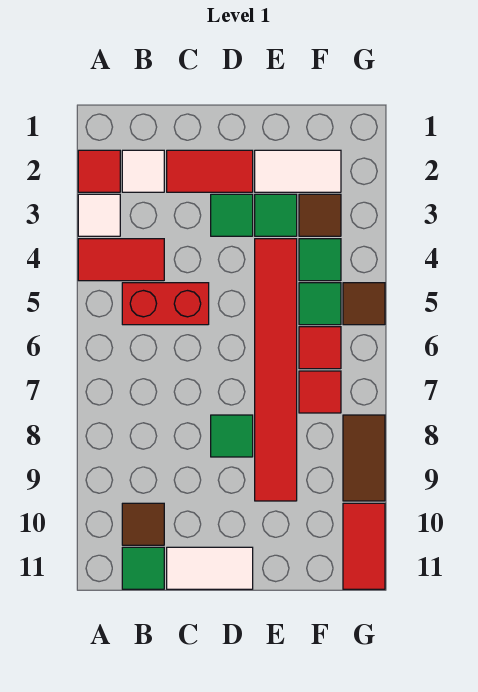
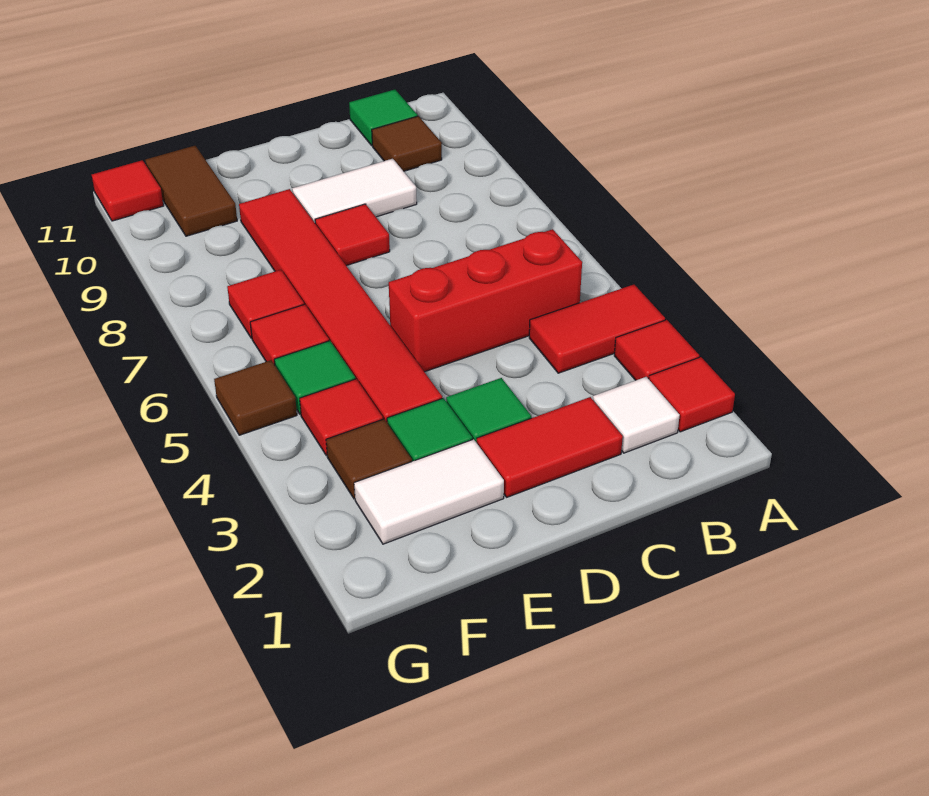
white 1x1 tile [78,194,120,236] -> red 1x1 tile [614,320,699,380]
red 1x2 brick [122,283,209,325] -> red 1x3 brick [389,229,582,372]
white 1x2 tile [167,547,253,589] -> white 1x2 tile moved to [292,159,417,223]
green 1x1 tile [211,415,253,457] -> red 1x1 tile [315,204,390,266]
green 1x1 tile [299,239,341,281] -> red 1x1 tile [300,379,383,455]
brown 1x2 tile [343,415,385,501] -> brown 1x2 tile moved to [145,146,237,236]
red 1x2 tile [343,503,385,589] -> red 1x1 tile [92,160,163,221]

